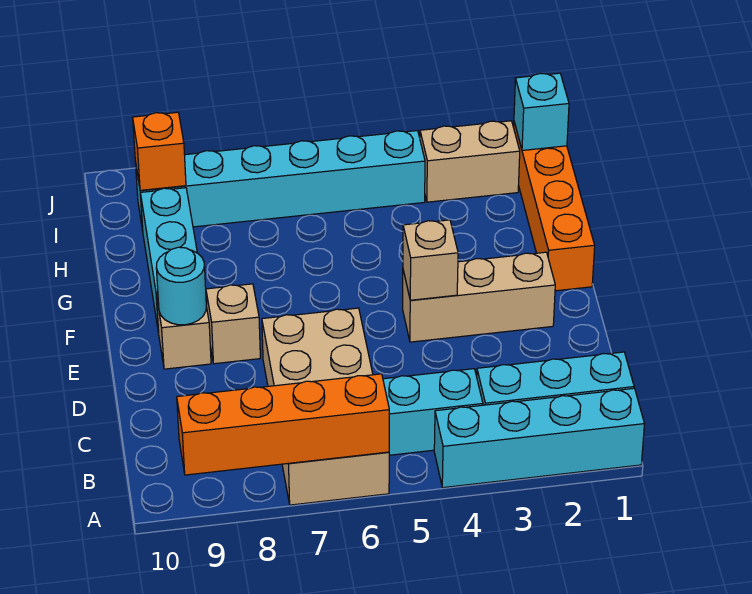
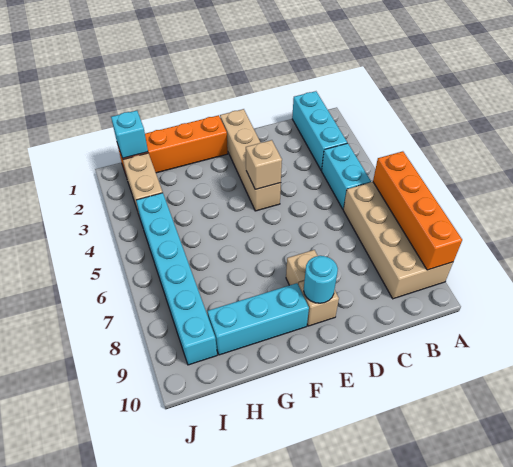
cyan 1x4 brick [434,388,644,488] -> none
tan 2x4 brick [262,308,389,505] -> tan 2x4 brick turned to [343,182,453,299]
tan 1x3 brick [403,252,555,342] -> tan 1x4 brick [220,109,281,211]
orange 1x1 brick [133,112,186,190] -> none

